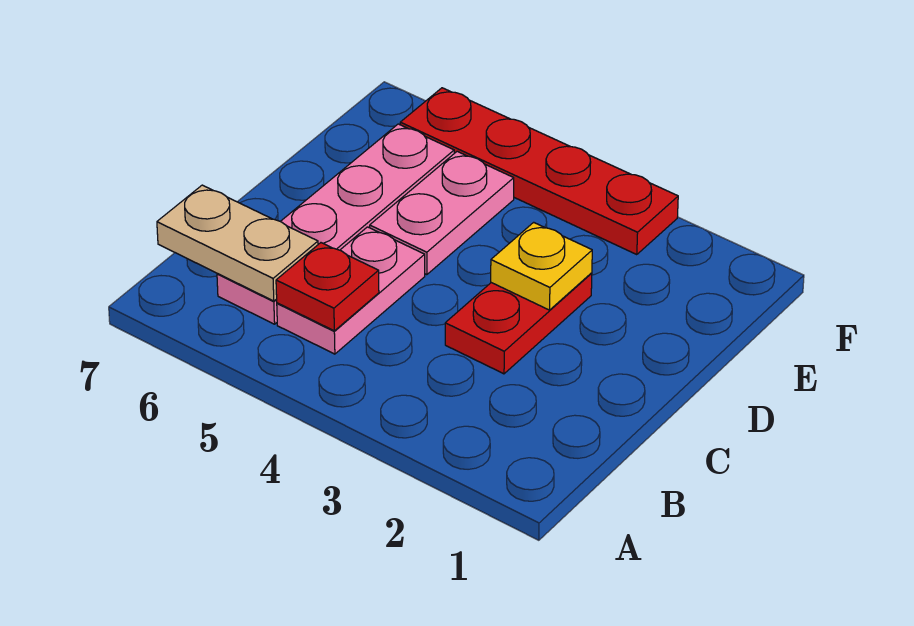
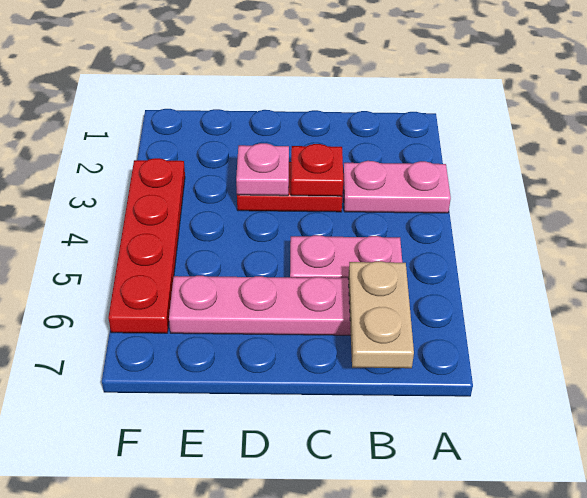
red 1x1 plate [276,243,379,331] -> red 1x1 plate moved to [291,144,343,196]
yellow 1x1 plate [491,222,592,310] -> pink 1x1 plate [236,143,289,196]
pink 1x2 plate [370,151,514,275] -> pink 1x2 plate moved to [343,161,451,213]

